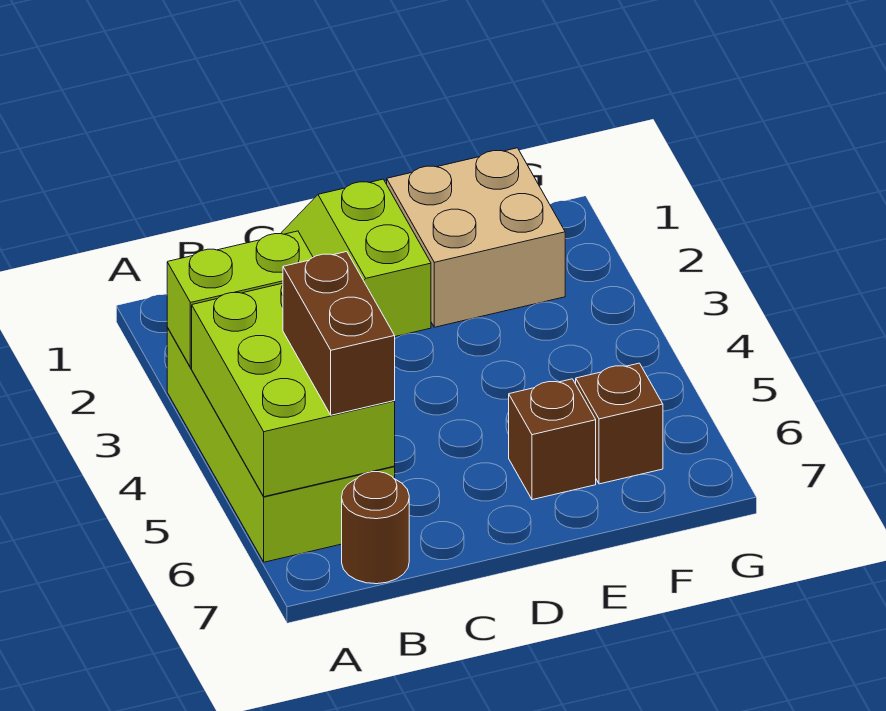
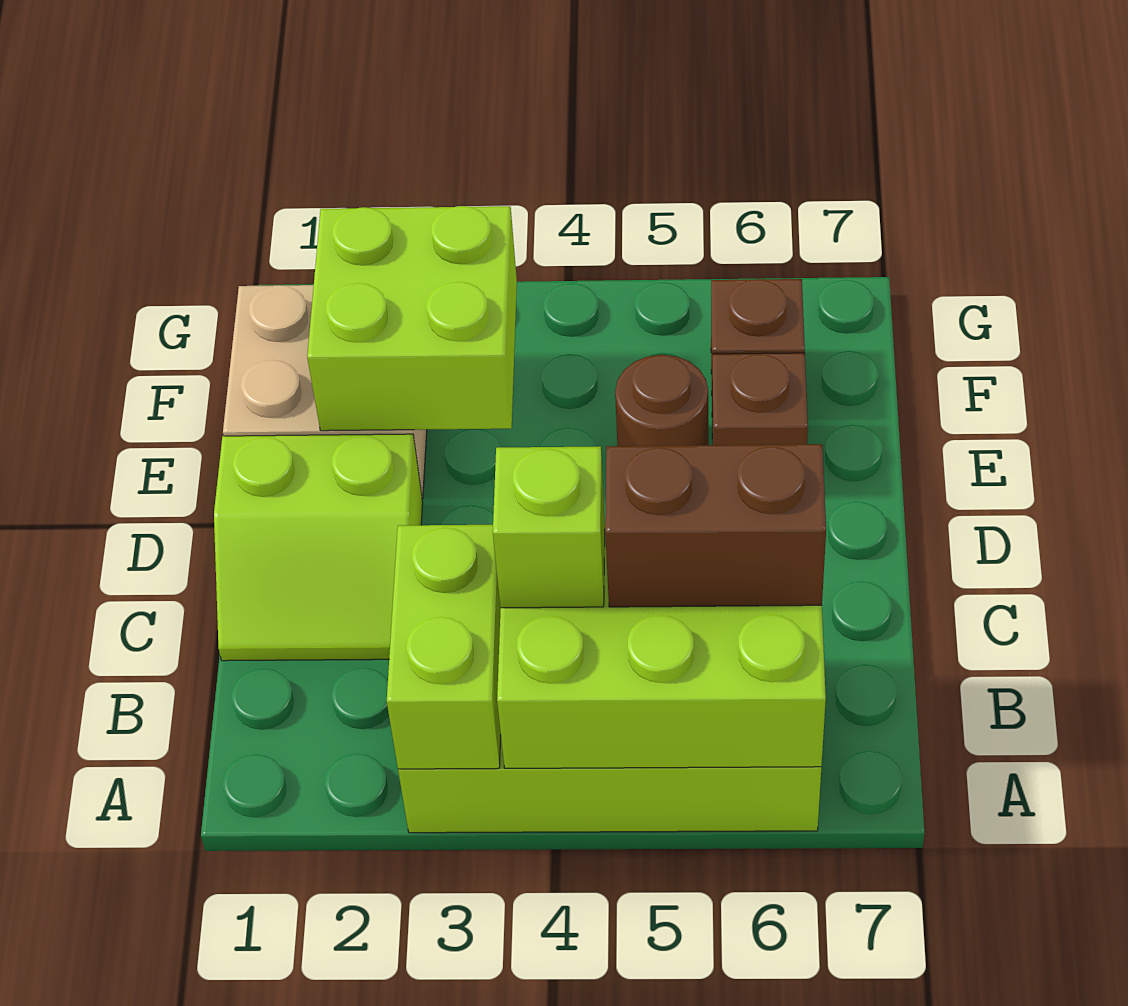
none -> lime 1x1 brick [493,446,605,608]
brown 1x1 round brick [342,472,409,584] -> brown 1x1 round brick moved to [615,355,708,446]
none -> lime 2x2 brick [307,206,517,431]

